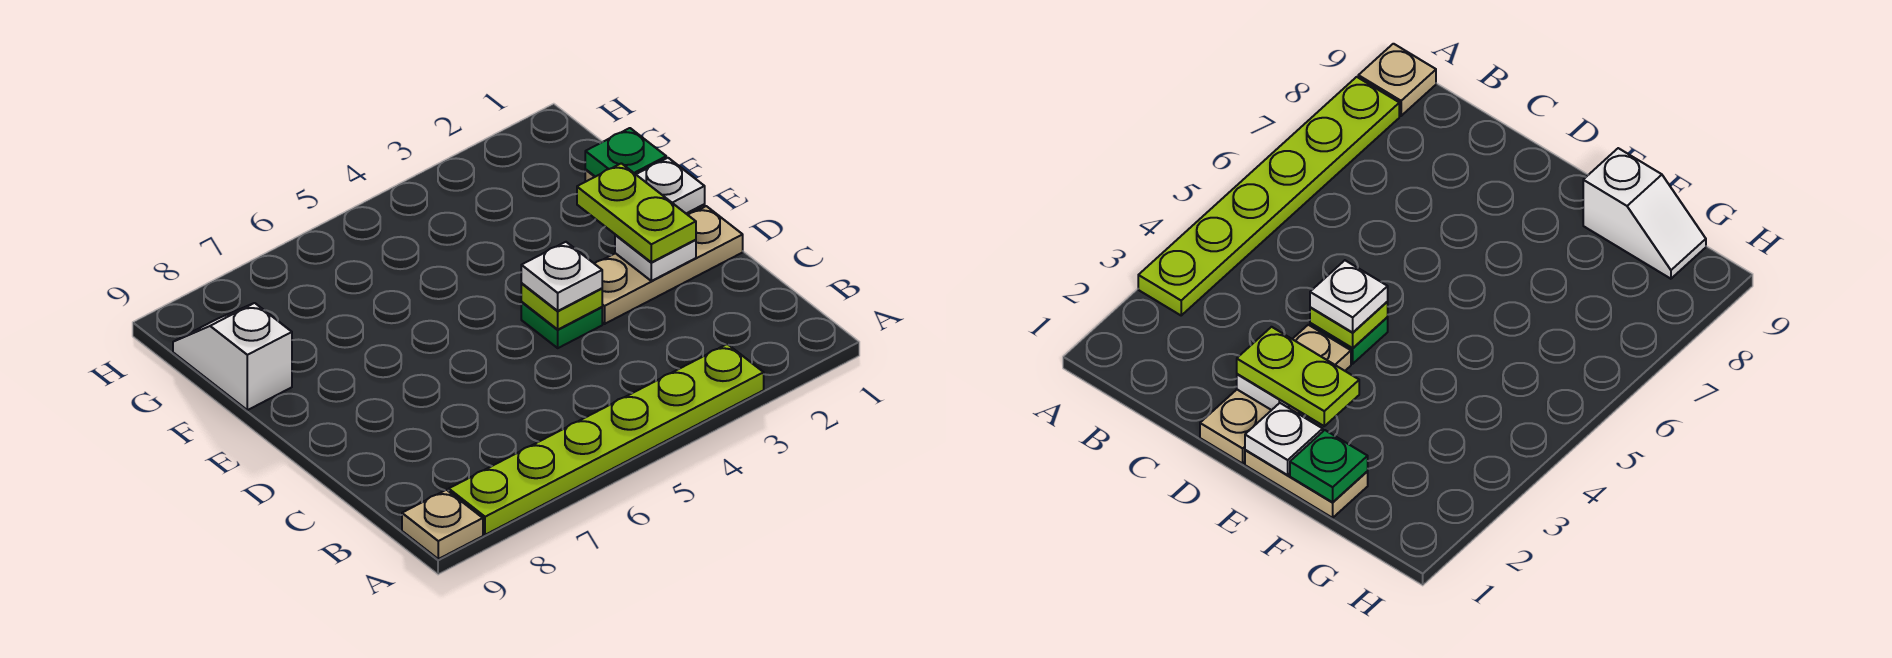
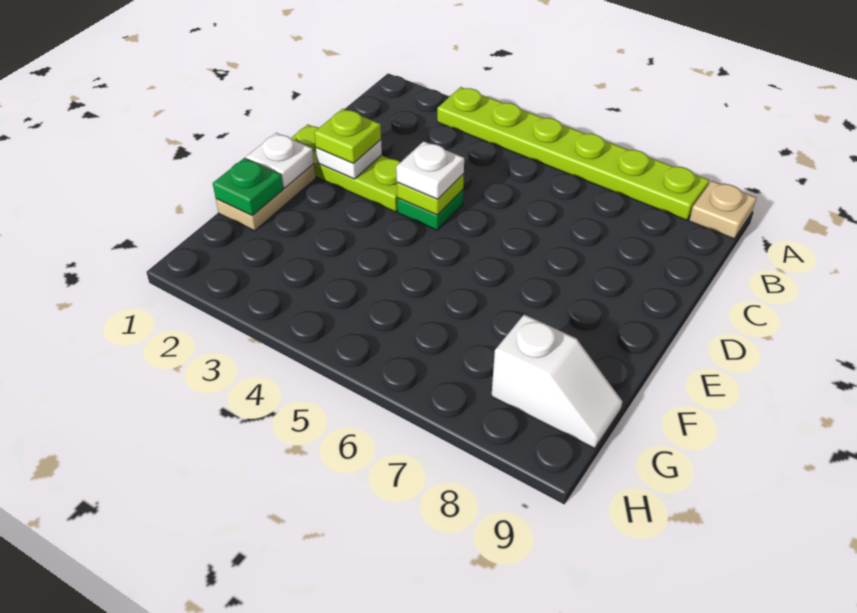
tan 1x3 plate [595,206,743,324] -> lime 1x3 plate [291,125,401,212]
lime 1x2 plate [577,163,696,262] -> lime 1x1 plate [314,109,381,163]
white 1x2 slope [173,303,292,410] -> white 1x2 slope turned to [492,314,623,448]

